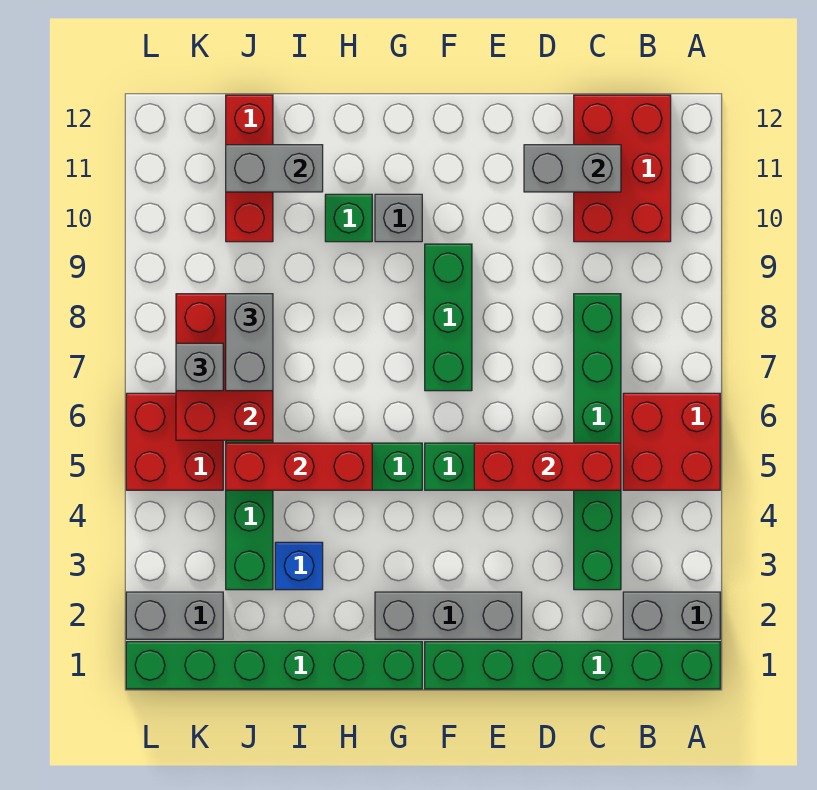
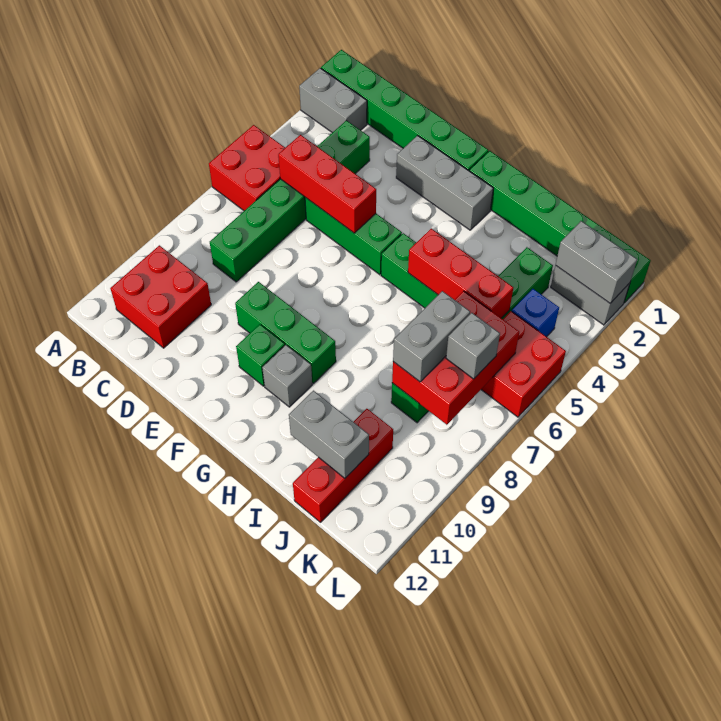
red 2x3 brick [574,95,671,242] -> red 2x2 brick [110,245,211,348]
grey 1x2 brick [524,145,621,192] -> grey 1x2 brick moved to [556,221,637,303]
green 1x3 brick [425,244,472,391] -> green 1x3 brick turned to [235,282,336,383]
green 1x1 brick [325,194,372,242] -> green 1x1 brick moved to [236,324,285,386]
blue 1x1 brick [275,542,323,590] -> blue 1x1 brick moved to [512,289,559,337]

